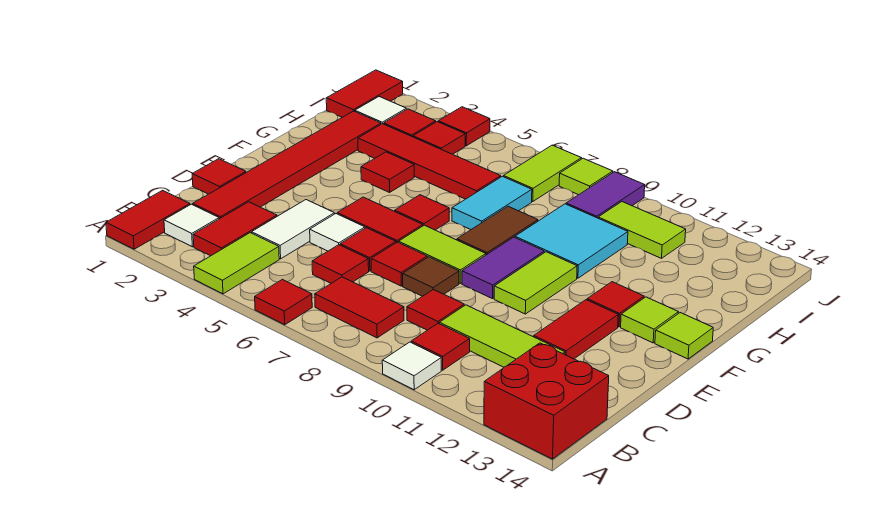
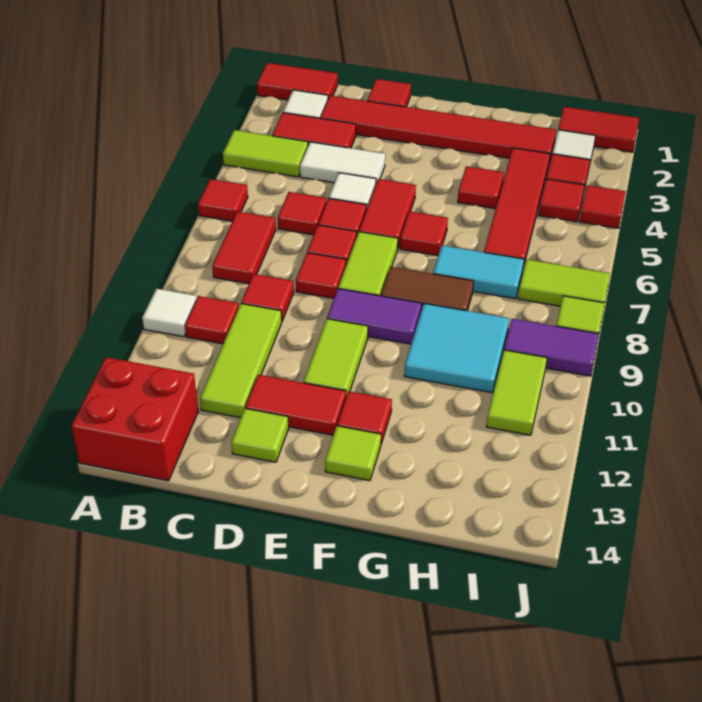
brown 1x1 tile [403,257,459,296] -> red 1x1 tile [296,253,346,298]
lime 1x2 tile [494,252,577,314] -> lime 1x2 tile turned to [303,319,368,396]
lime 1x1 tile [655,313,713,359] -> lime 1x1 tile moved to [231,408,289,462]

